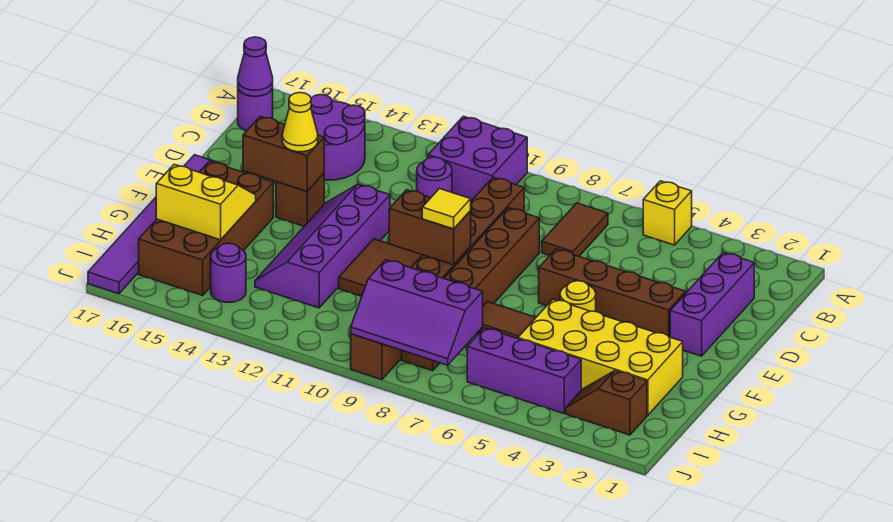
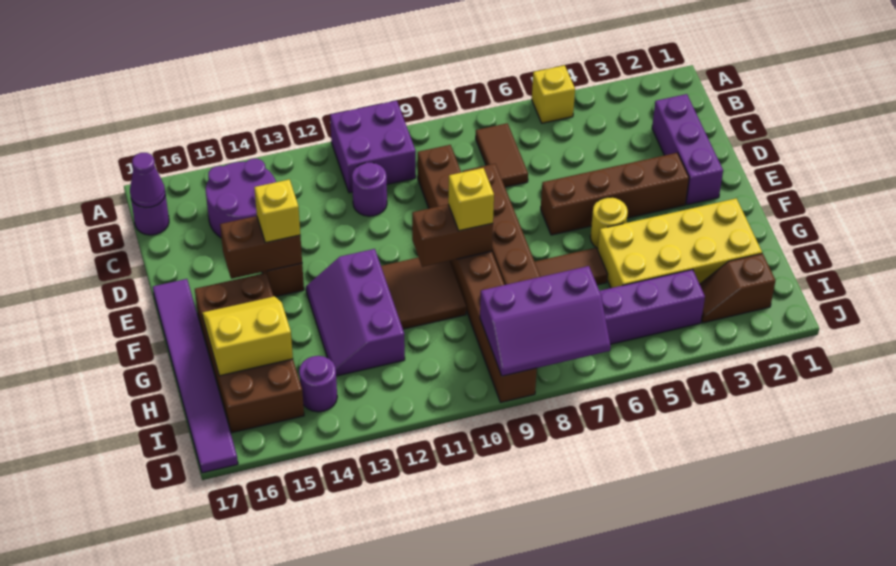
purple 2x4 slope [255,184,390,308] -> purple 2x3 slope [306,249,405,376]
yellow 1x1 cone [282,93,318,152] -> yellow 1x1 brick [254,179,300,243]
yellow 1x1 tile [422,189,471,229] -> yellow 1x1 brick [448,168,494,231]

